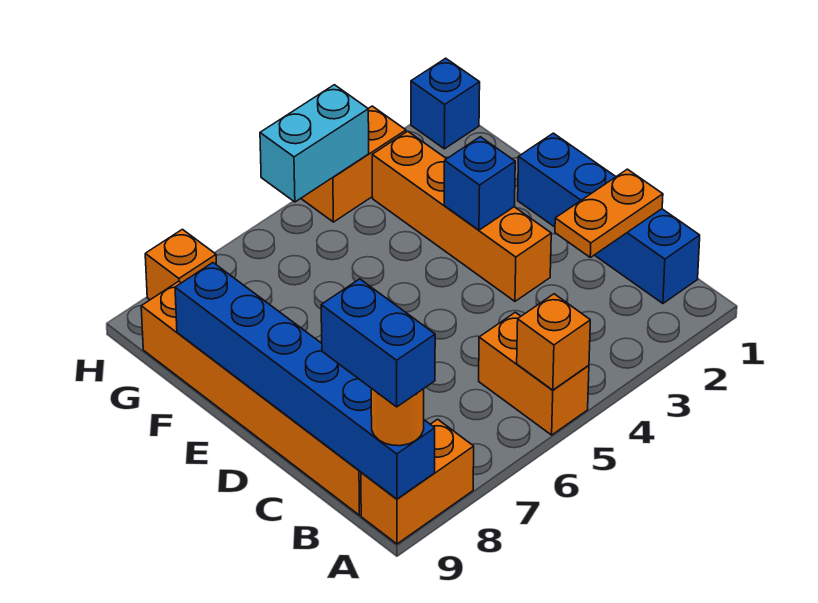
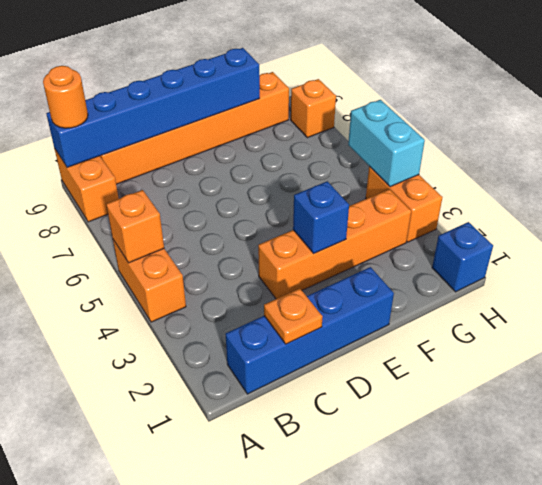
orange 1x2 brick [479,312,589,435] -> orange 1x2 brick turned to [113,240,186,322]
blue 1x2 brick [321,279,435,407] -> none
orange 1x2 plate [555,169,663,257] -> orange 1x1 plate [264,288,323,344]

